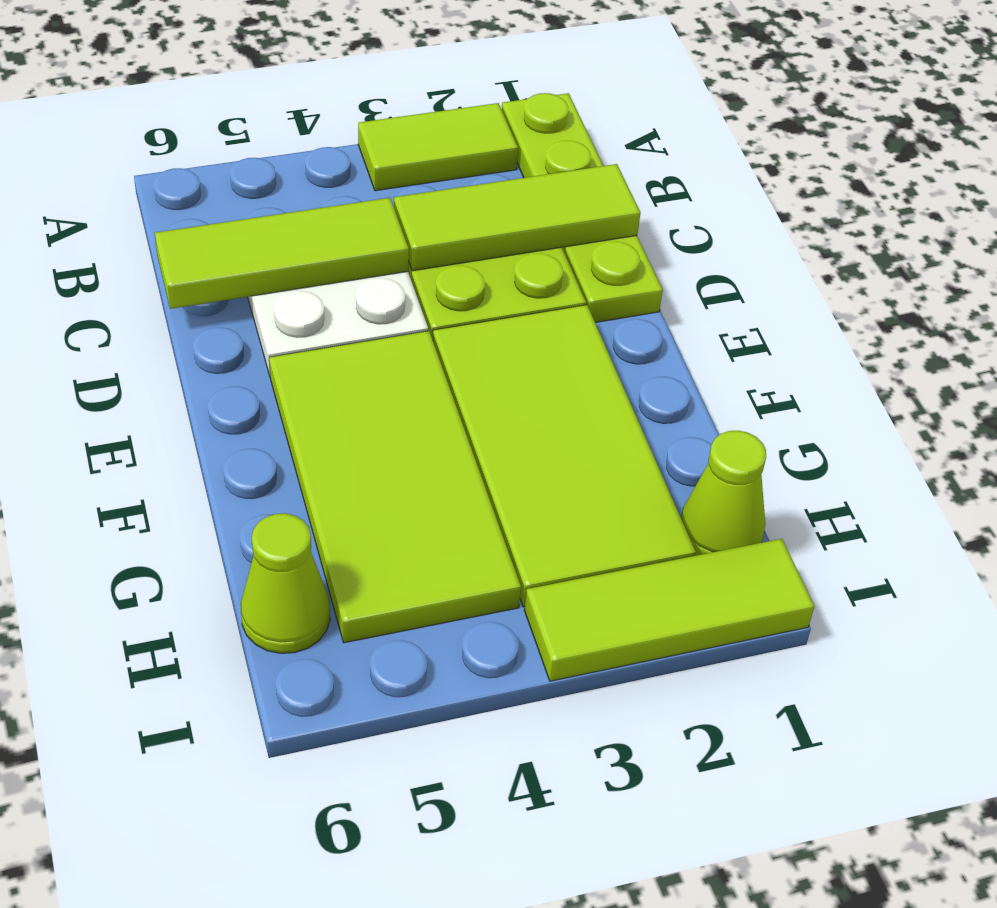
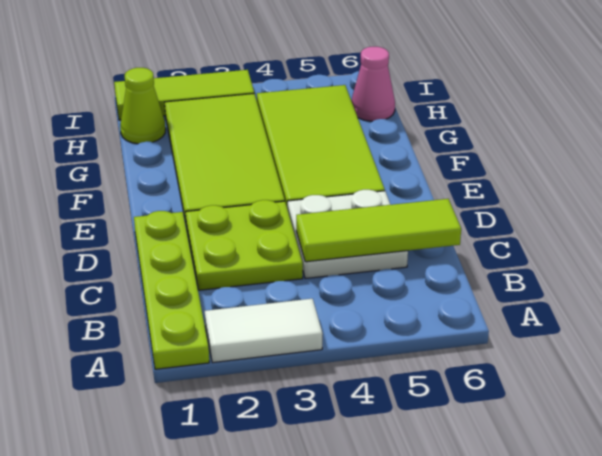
lime 1x2 tile [358,103,518,191] -> white 1x2 tile [205,299,323,363]
lime 1x3 tile [394,164,640,271] -> none
lime 1x1 cone [241,513,330,653] -> pink 1x1 cone [351,47,395,121]

